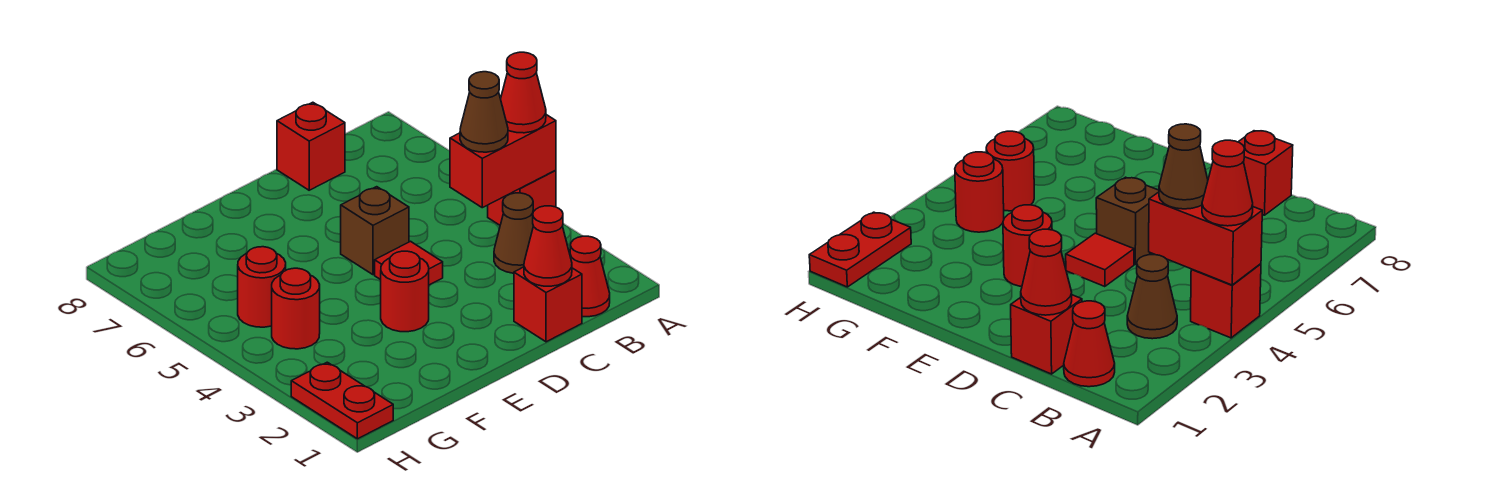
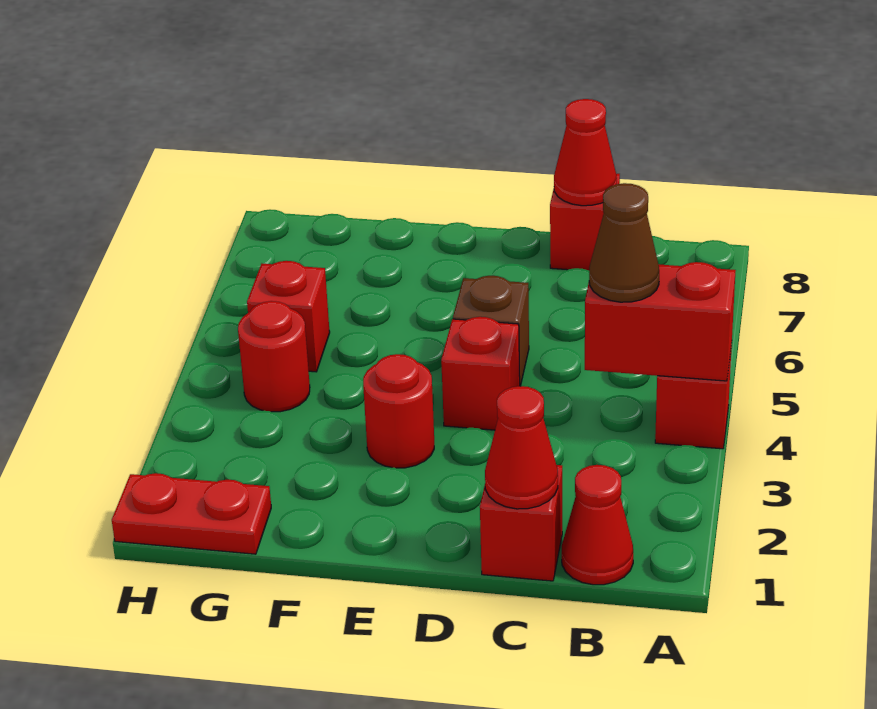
red 1x1 cone [501,52,546,133] -> red 1x1 cone moved to [554,99,617,206]
brown 1x1 cone [494,193,533,273] -> none
red 1x1 tile [375,241,443,285] -> red 1x1 brick [441,317,520,430]
red 1x1 round brick [238,247,286,327] -> red 1x1 brick [247,261,330,372]
red 1x2 plate [291,362,393,439] -> red 1x2 plate turned to [112,473,271,554]

